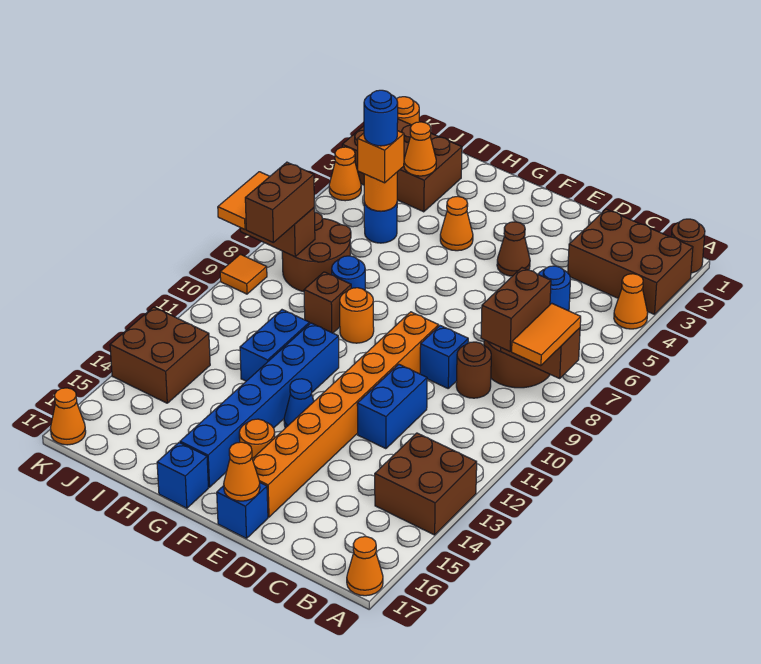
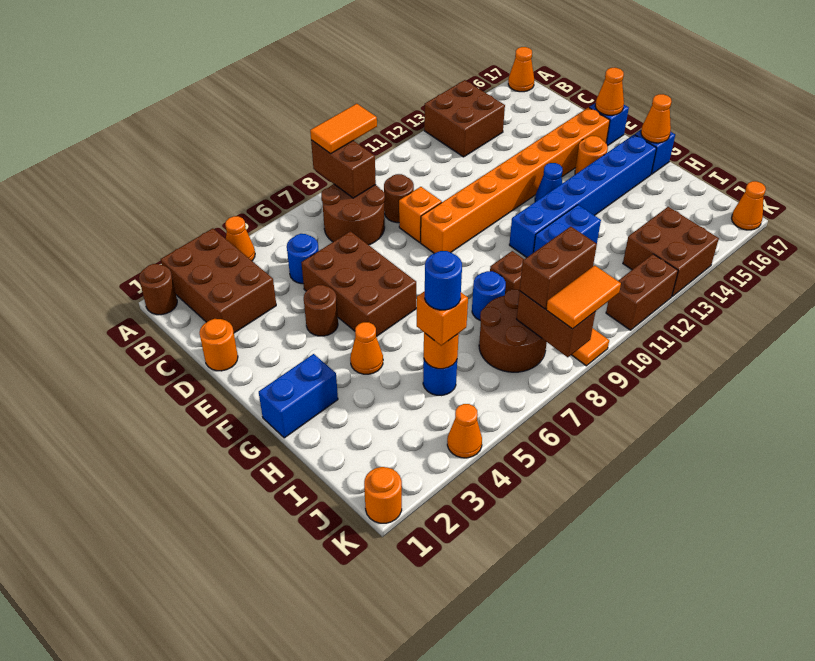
brown 1x2 brick [481,268,551,351] -> brown 1x2 brick moved to [606,254,678,330]
blue 1x1 brick [420,326,468,388] -> orange 1x1 brick [399,187,442,242]
blue 1x2 brick [357,364,427,449] -> blue 1x2 brick moved to [259,354,338,438]
brown 1x1 cone [497,222,530,276] -> brown 1x1 round brick [304,285,338,336]
orange 1x1 round brick [340,288,374,343] -> orange 1x1 round brick moved to [200,319,238,371]
brown 2x3 brick [342,119,462,212] -> brown 2x3 brick moved to [301,231,416,337]
orange 1x1 cone [404,122,436,176] -> orange 1x1 cone moved to [641,94,672,143]

